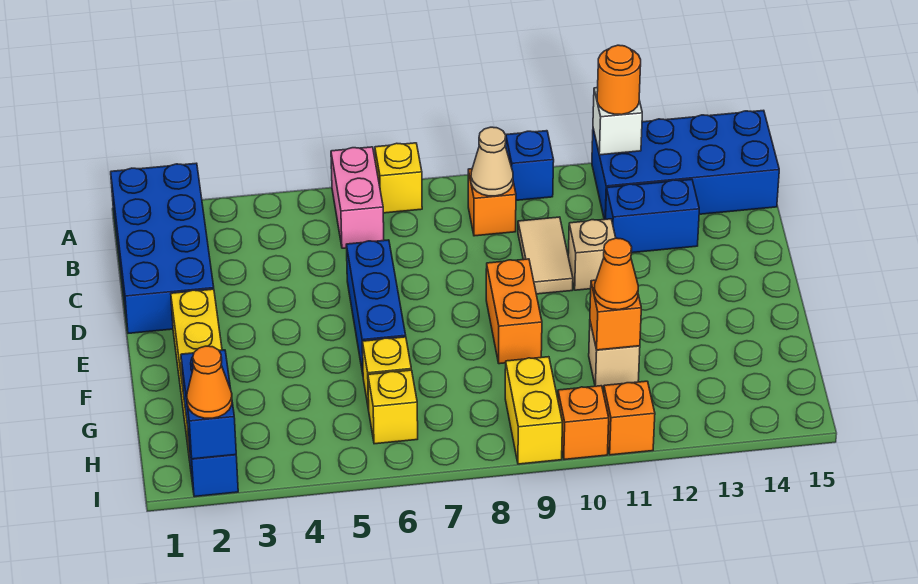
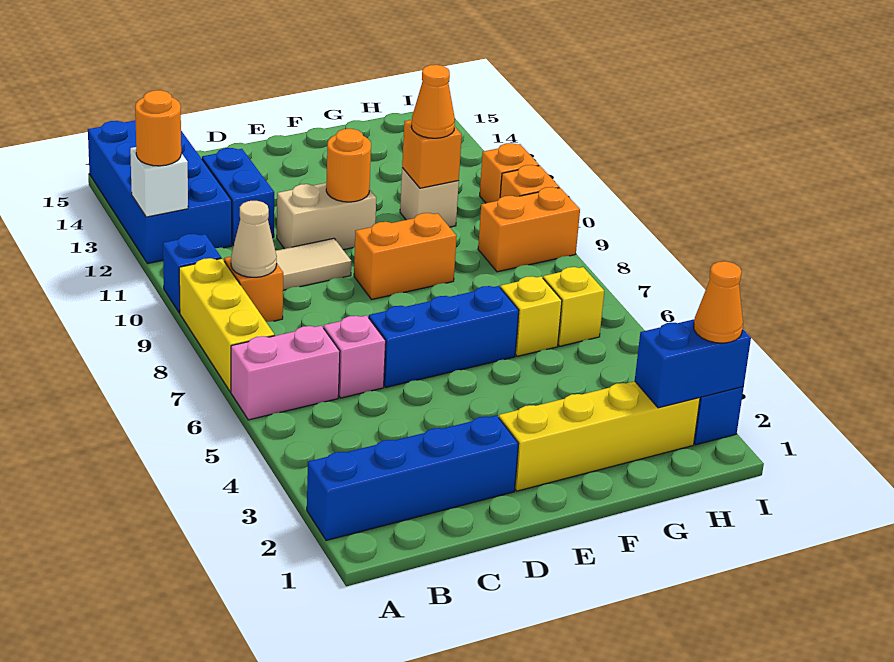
blue 2x4 brick [111,163,214,333] -> blue 1x4 brick [307,415,519,541]
yellow 1x1 brick [375,143,422,213] -> yellow 1x3 brick [179,258,275,392]
none -> pink 1x1 brick [324,315,386,398]
tan 1x1 brick [568,219,616,290] -> tan 1x2 brick [277,183,376,250]
none -> orange 1x1 round brick [326,129,371,202]
yellow 1x2 brick [505,357,562,464] -> orange 1x2 brick [478,187,580,272]

